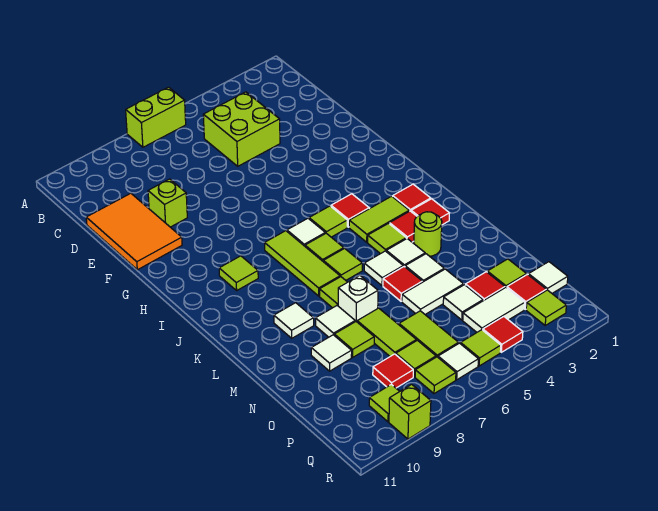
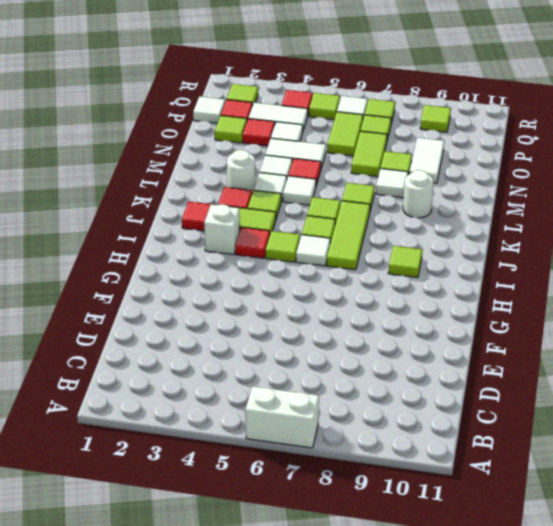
lime 1x2 brick [126,87,186,147] -> white 1x2 brick [245,386,319,448]
lime 2x2 brick [203,92,280,166] -> none
orange 2x3 tile [86,193,182,270] -> none
lime 1x1 brick [148,179,187,227] -> none
red 1x1 tile [411,199,449,225] -> none
lime 1x1 round brick [414,212,442,256] -> white 1x1 round brick [227,150,255,193]
white 1x1 tile [274,303,314,338] -> white 1x1 round brick [403,170,433,218]
white 1x1 brick [338,275,378,322] -> white 1x1 brick moved to [204,204,240,255]
white 1x1 tile [311,335,352,371] -> white 1x2 tile [410,138,444,183]
red 1x1 tile [373,354,413,388] -> none
lime 1x1 brick [389,384,431,439] -> none

